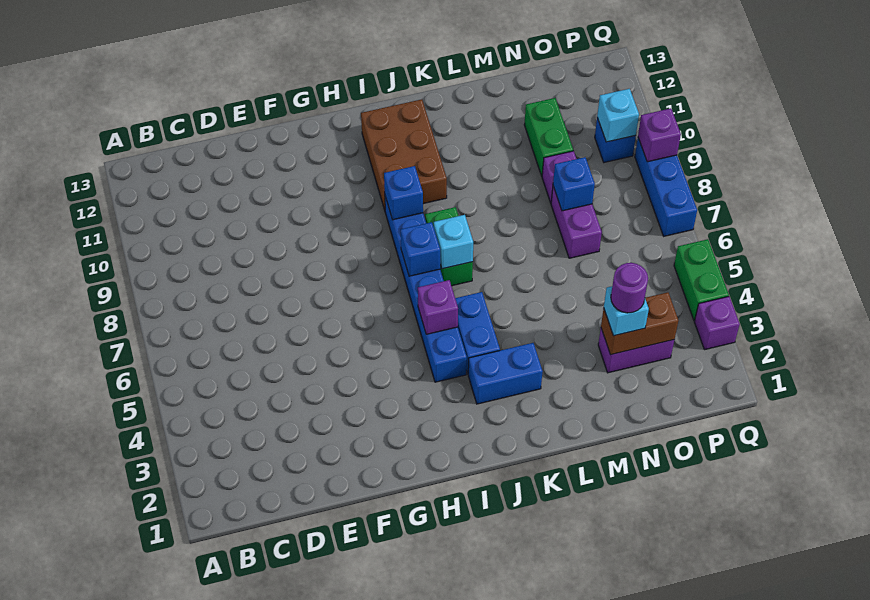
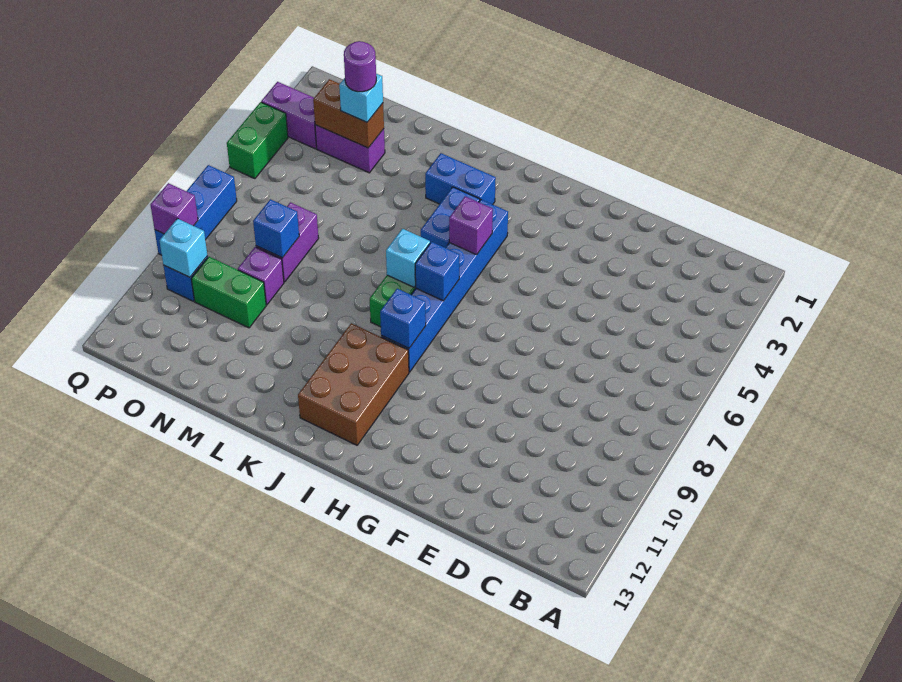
green 1x2 brick [524,98,573,176] -> green 1x2 brick turned to [191,257,266,328]
purple 1x1 brick [694,297,740,350] -> purple 1x2 brick [261,82,317,149]

